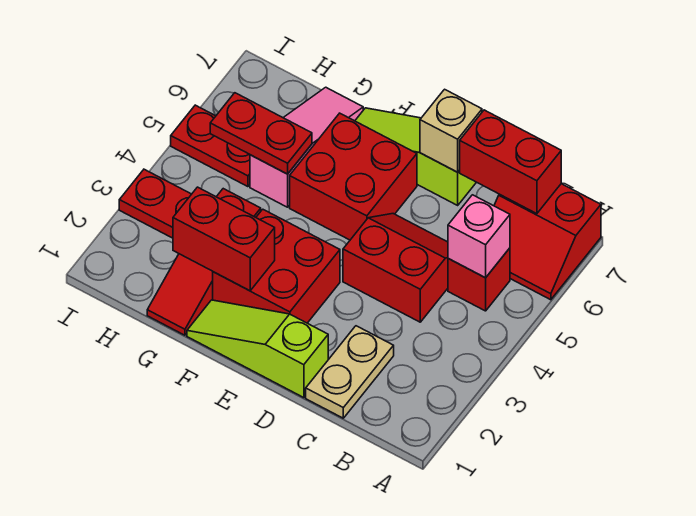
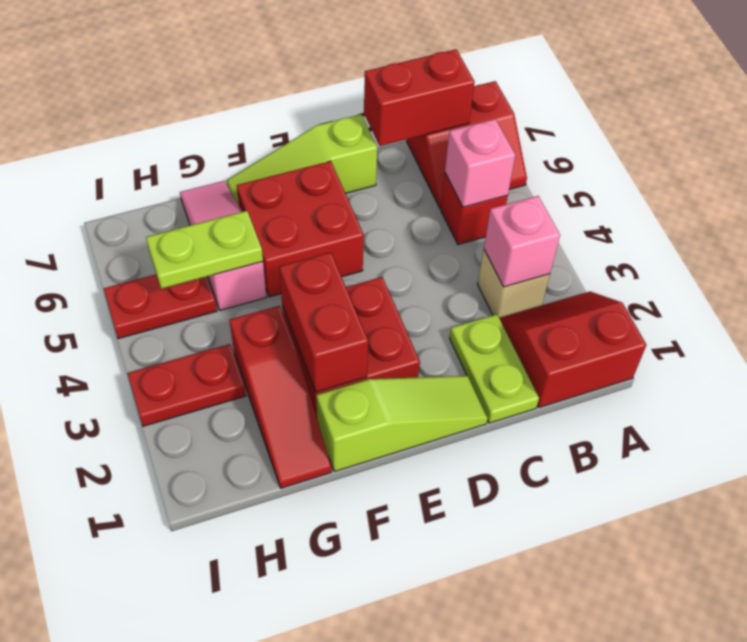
none -> pink 1x1 brick [484,196,560,287]
tan 1x2 plate [306,326,394,418] -> lime 1x2 plate [450,314,539,423]
red 2x2 slope [343,214,448,322] -> red 2x2 slope moved to [499,292,646,408]
lime 1x3 slope [187,300,328,398] -> lime 1x3 slope turned to [316,376,488,472]
tan 1x1 brick [420,89,482,172] -> tan 1x1 brick moved to [478,250,550,318]
red 1x2 brick [173,187,275,291] -> red 1x2 brick turned to [279,252,368,392]
red 1x2 plate [210,93,312,174] -> lime 1x2 plate [146,211,263,289]

